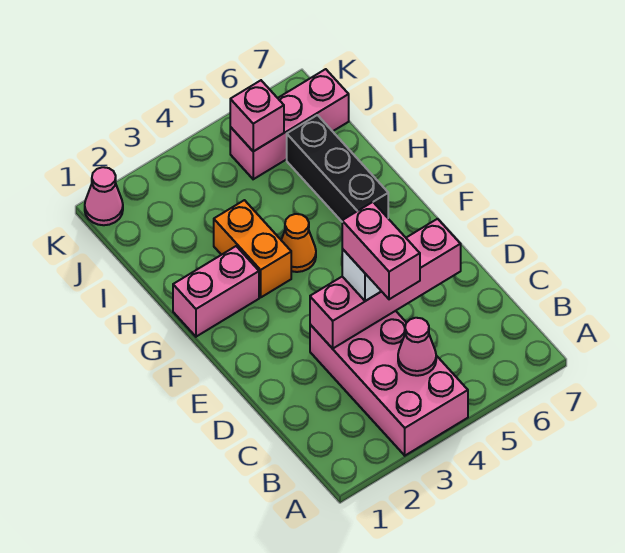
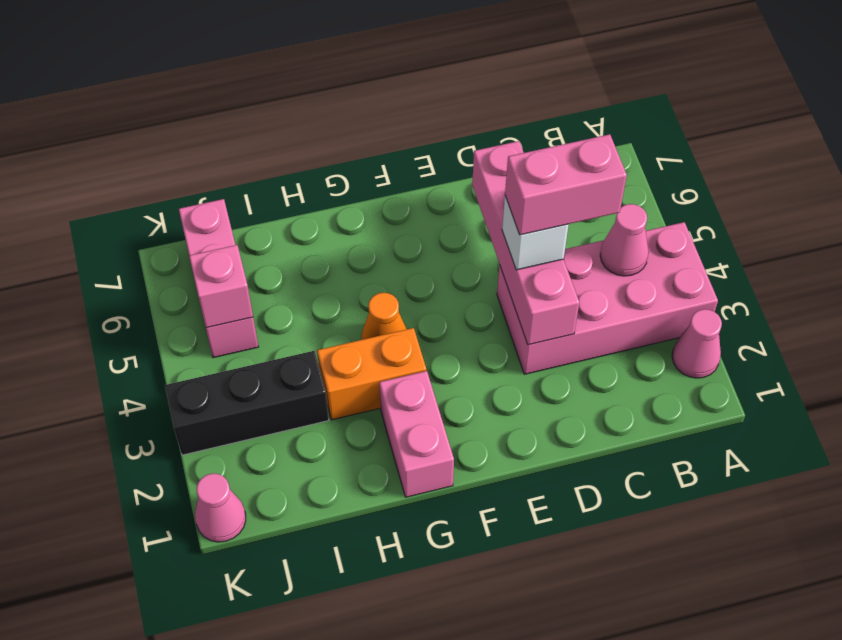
none -> pink 1x1 cone [672,309,722,378]
black 1x3 brick [287,115,388,221] -> black 1x3 brick moved to [165,351,329,455]

